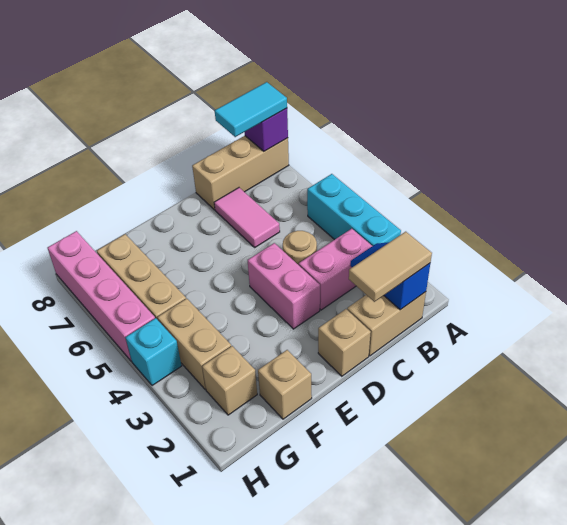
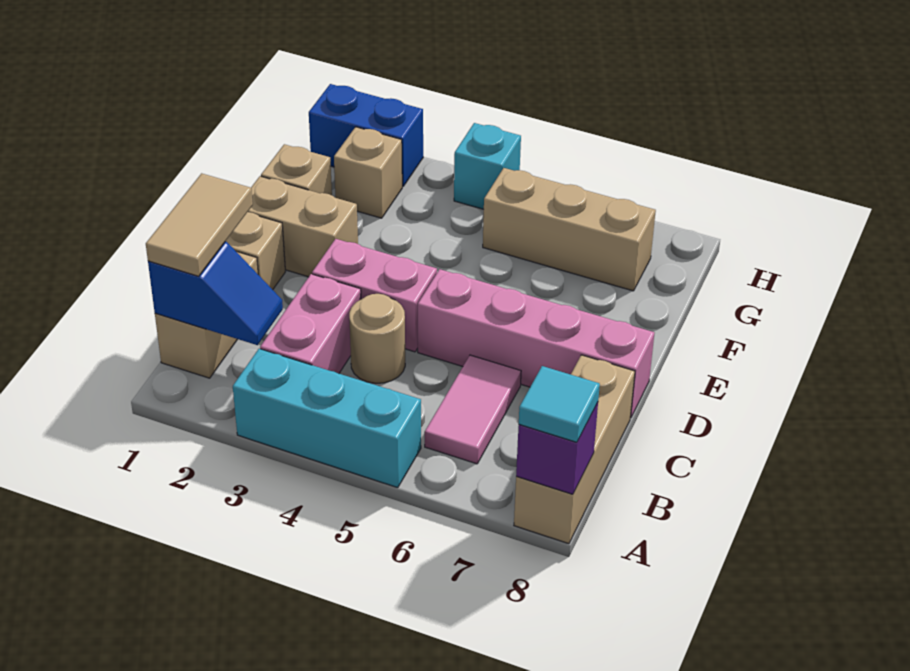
cyan 1x2 tile [215,82,287,137] -> cyan 1x1 tile [519,366,600,442]
pink 1x2 tile [214,188,280,247] -> pink 1x2 tile turned to [425,355,521,464]
tan 1x2 brick [157,299,231,390] -> tan 1x2 brick moved to [248,176,358,277]
none -> blue 1x2 brick [309,84,423,186]
pink 1x4 brick [48,231,155,361] -> pink 1x4 brick moved to [418,269,655,418]

